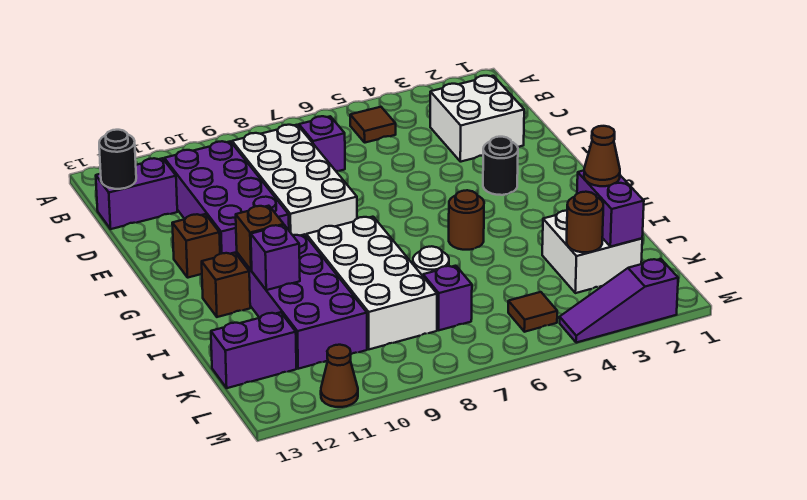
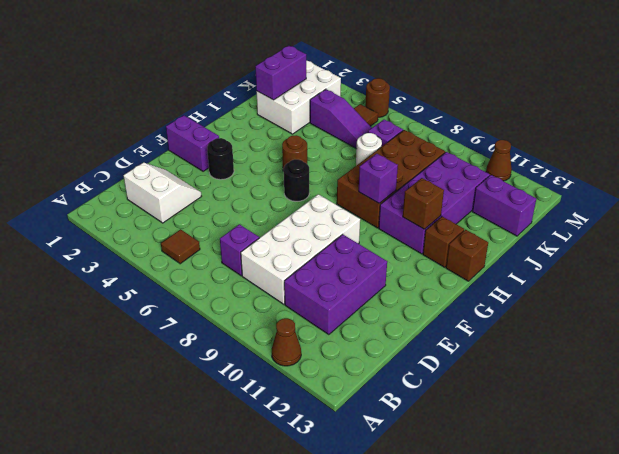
white 2x2 brick [430,76,524,162] -> white 2x2 slope [124,162,202,223]
purple 2x4 brick [164,141,289,254] -> purple 2x3 brick [284,234,387,335]
purple 1x2 brick [96,158,177,229] -> purple 1x2 brick moved to [166,115,219,171]
black 1x1 round brick [99,130,136,189] -> black 1x1 round brick moved to [284,159,309,201]
brown 1x1 brick [172,214,220,278] -> brown 1x1 brick moved to [446,230,488,281]
white 2x4 brick [306,217,437,349] -> brown 2x4 brick [337,130,445,228]
purple 1x1 brick [251,225,300,290] -> purple 1x1 brick moved to [359,154,398,203]
white 2x2 brick [542,211,642,293] -> white 2x3 brick [256,61,341,134]
brown 1x1 cone [584,126,620,186] -> brown 1x1 cone moved to [272,318,301,366]
brown 1x1 round brick [567,192,603,252] -> brown 1x1 round brick moved to [365,78,390,117]
purple 1x3 slope [560,259,678,343] -> purple 1x3 slope moved to [310,89,372,149]

